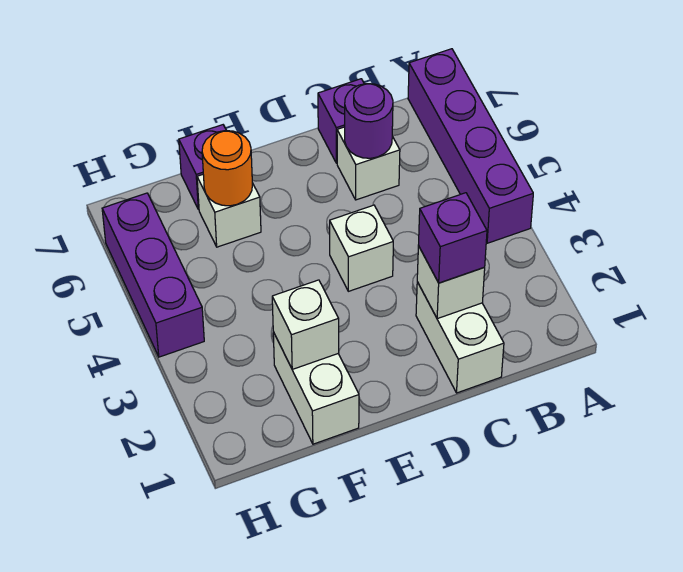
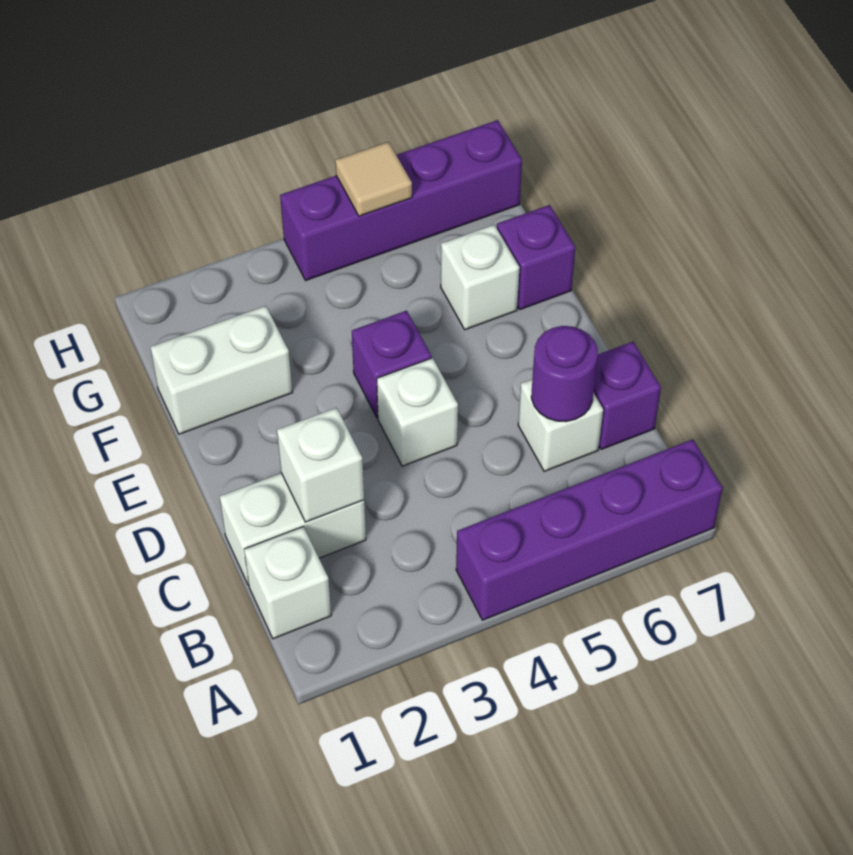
purple 1x1 brick [419,193,487,283] -> purple 1x1 brick moved to [352,311,431,418]
white 1x1 brick [272,280,339,369] -> white 1x1 brick moved to [244,527,331,639]
orange 1x1 round brick [202,131,252,206] -> none
purple 1x3 brick [102,193,204,357] -> purple 1x4 brick [280,120,522,280]
none -> tan 1x1 tile [335,142,412,216]

